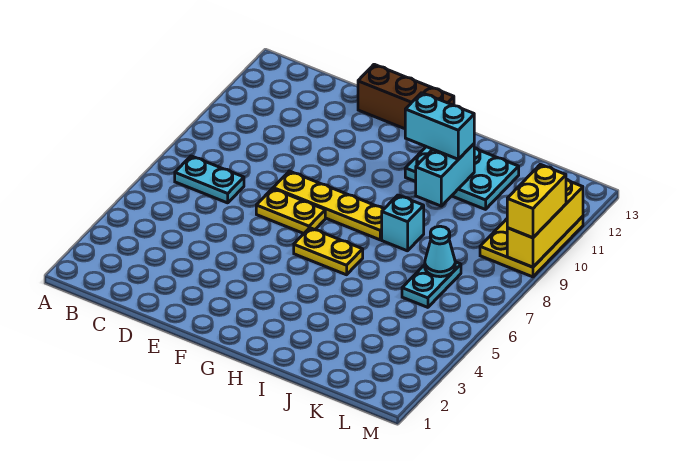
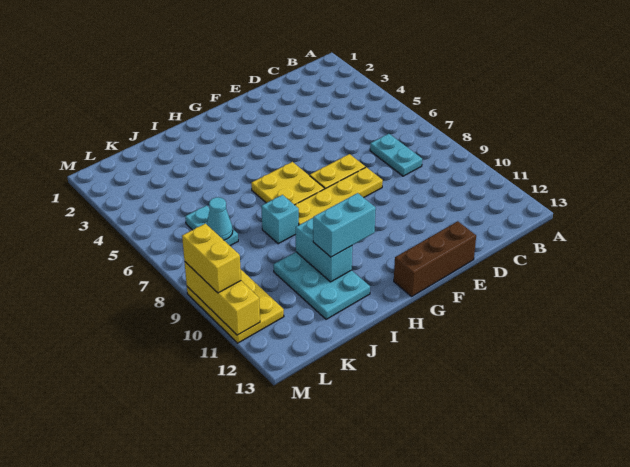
cyan 1x2 plate [175,156,244,203] -> cyan 1x2 plate turned to [370,134,422,176]
yellow 1x2 plate [294,228,363,275] -> yellow 2x2 plate [251,162,324,205]
cyan 2x3 plate [405,147,519,209] -> cyan 2x3 plate turned to [273,252,370,319]

